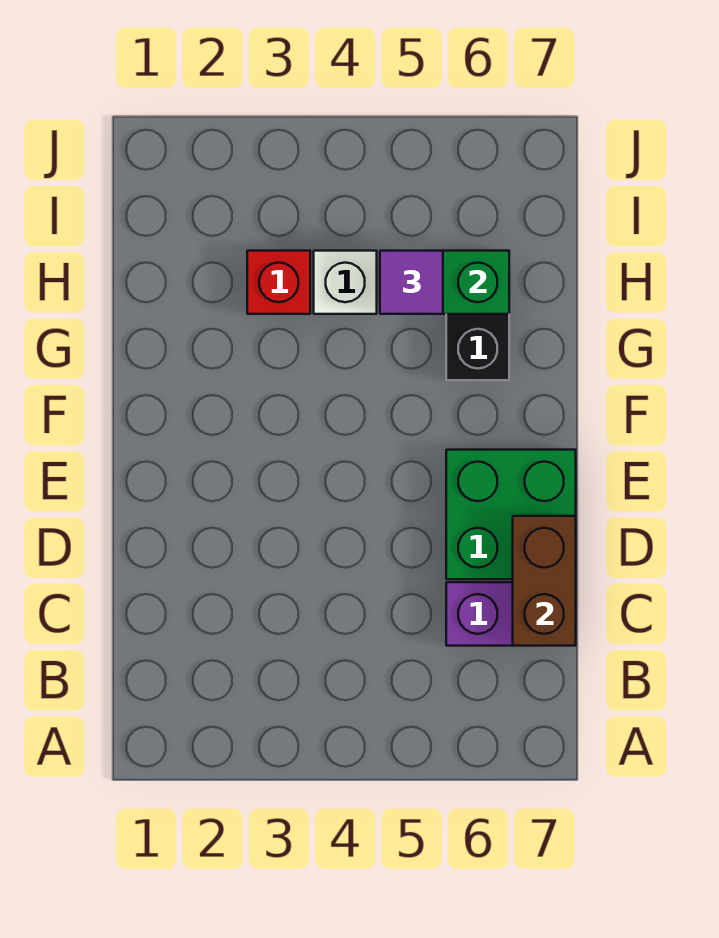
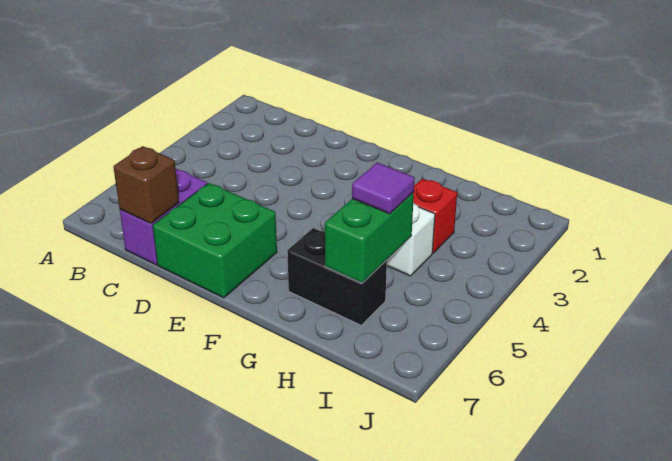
brown 1x2 brick [513,516,576,646] -> brown 1x1 brick [113,146,179,223]

